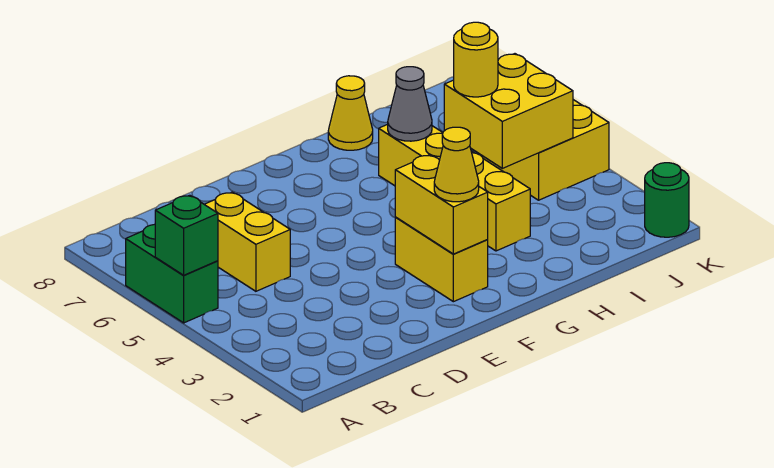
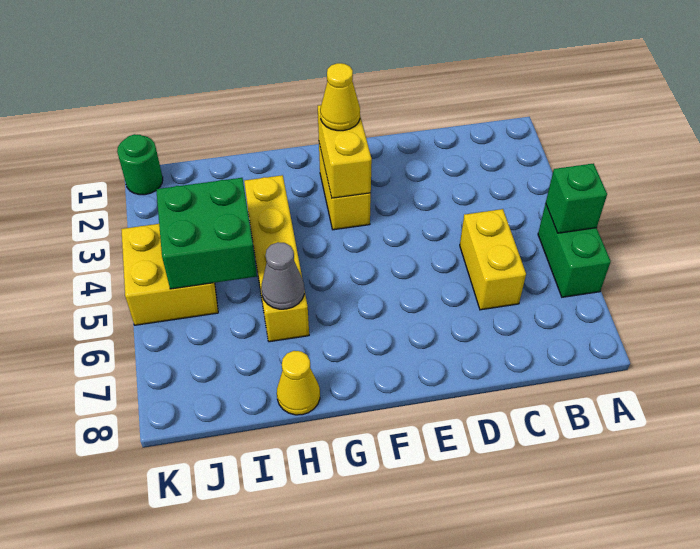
yellow 2x2 brick [444,54,573,168] -> green 2x2 brick [156,178,257,289]
yellow 1x1 round brick [454,22,498,97] -> none

